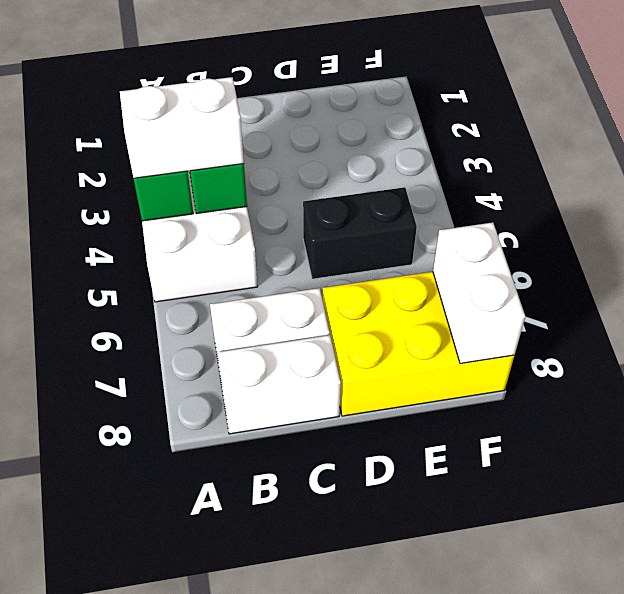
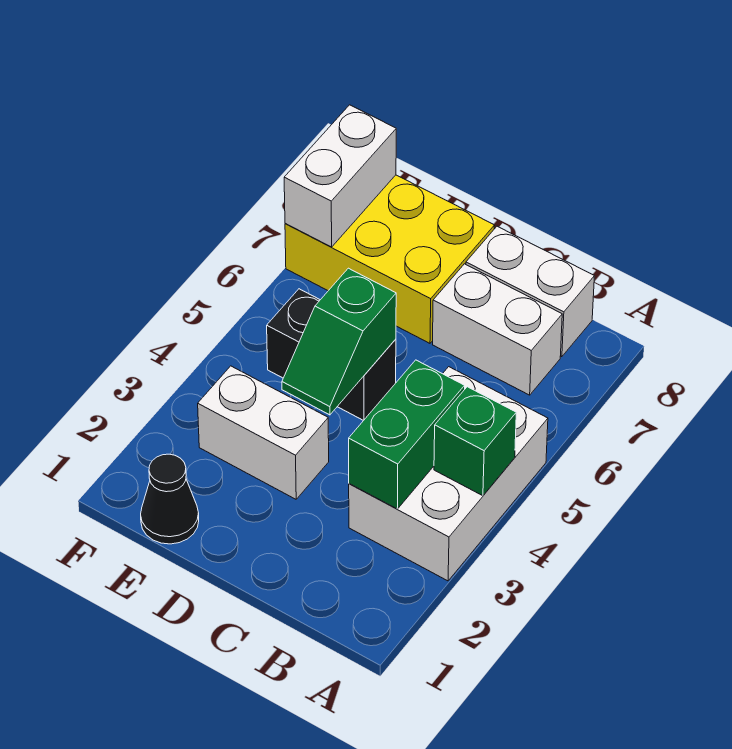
white 1x2 brick [120,77,244,178] -> white 1x2 brick moved to [198,366,329,499]
none -> green 1x2 slope [282,268,396,415]
none -> black 1x1 cone [141,454,199,544]

